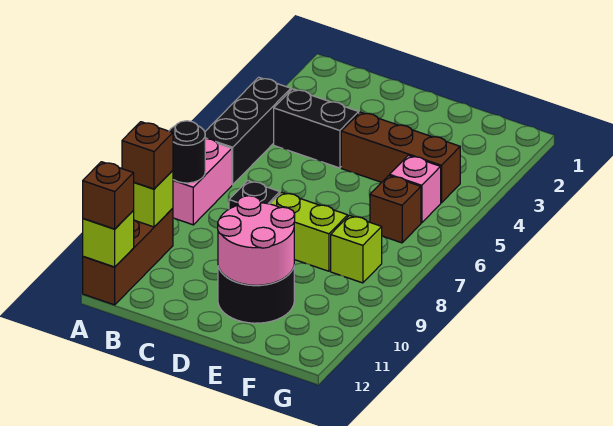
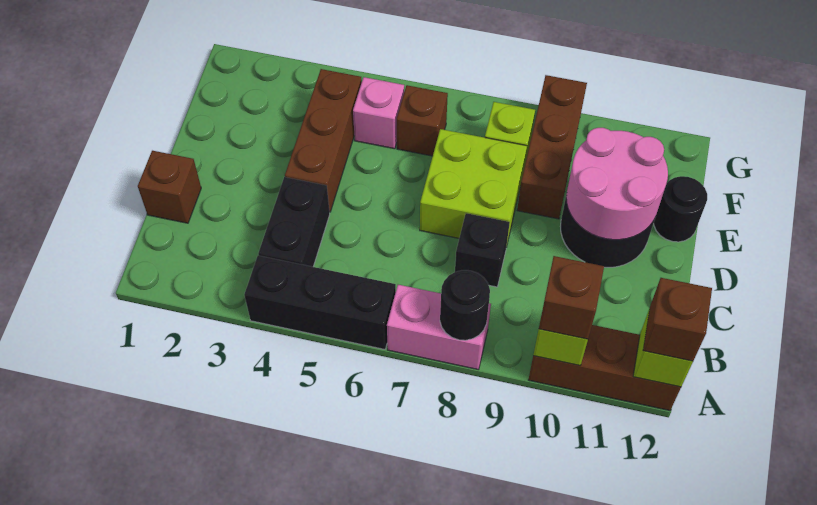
none -> brown 1x1 brick [138,151,201,223]
lime 1x2 brick [270,192,348,271] -> lime 2x2 brick [420,129,527,247]
none -> brown 1x3 brick [517,75,587,219]
none -> black 1x1 round brick [654,176,707,242]

